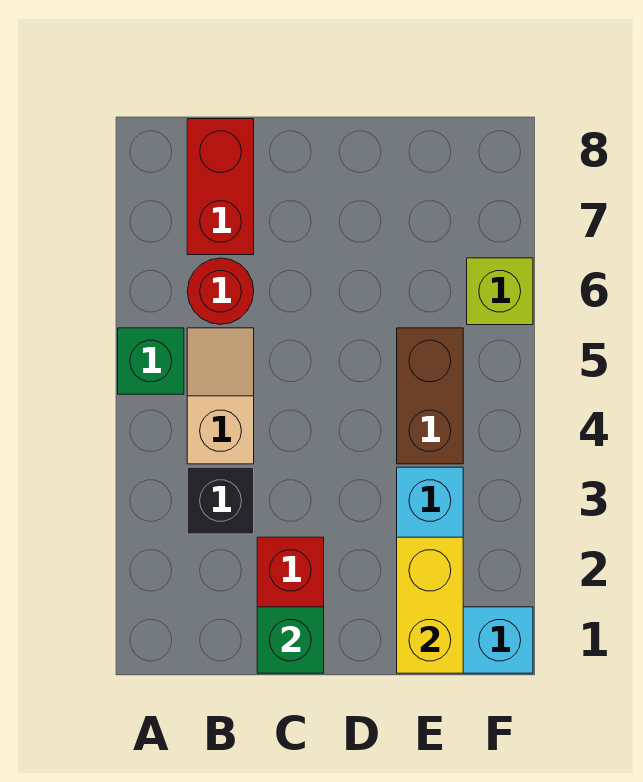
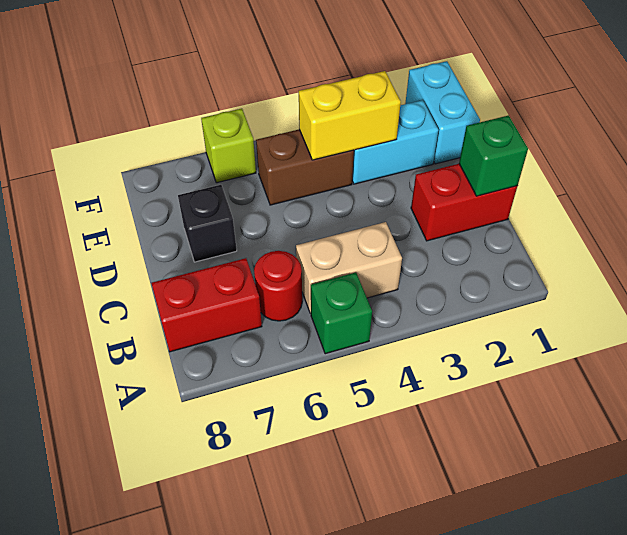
black 1x1 brick [187,467,254,534] -> black 1x1 brick moved to [178,185,237,262]
tan 1x2 slope [187,328,254,464] -> tan 1x2 brick [296,222,402,313]
yellow 1x2 brick [397,537,463,673] -> yellow 1x2 brick moved to [299,71,401,160]

